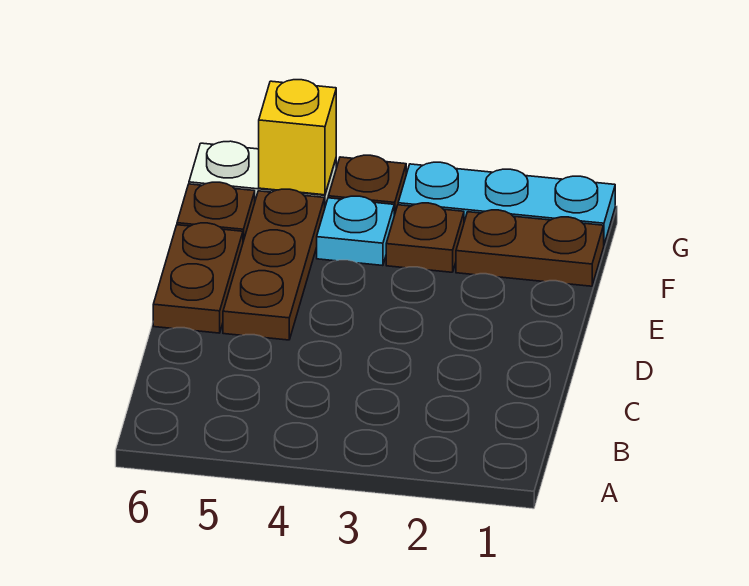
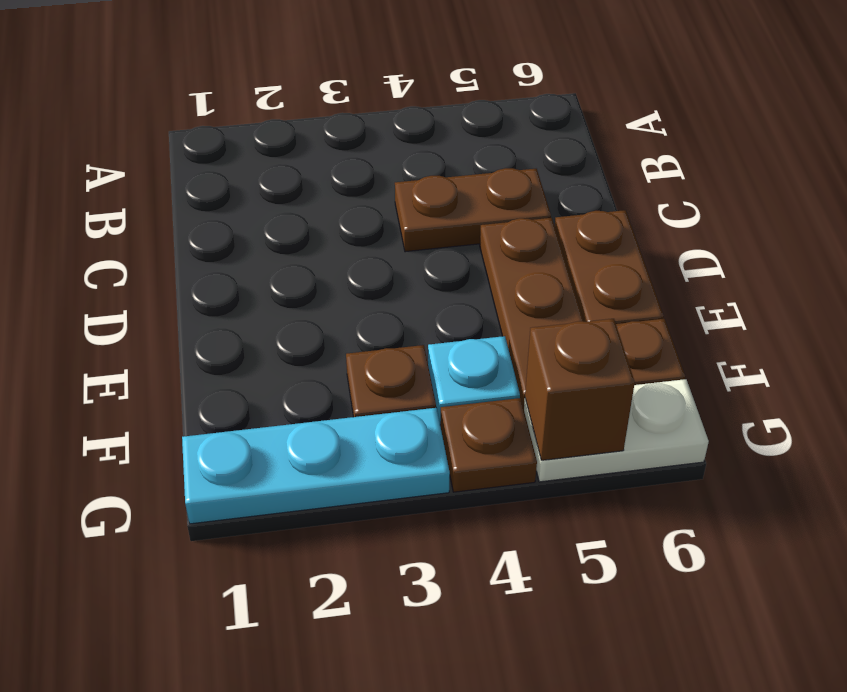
brown 1x2 plate [456,210,604,286] -> brown 1x2 plate moved to [395,168,551,252]
yellow 1x1 brick [259,80,336,195] -> brown 1x1 brick [525,319,635,460]

